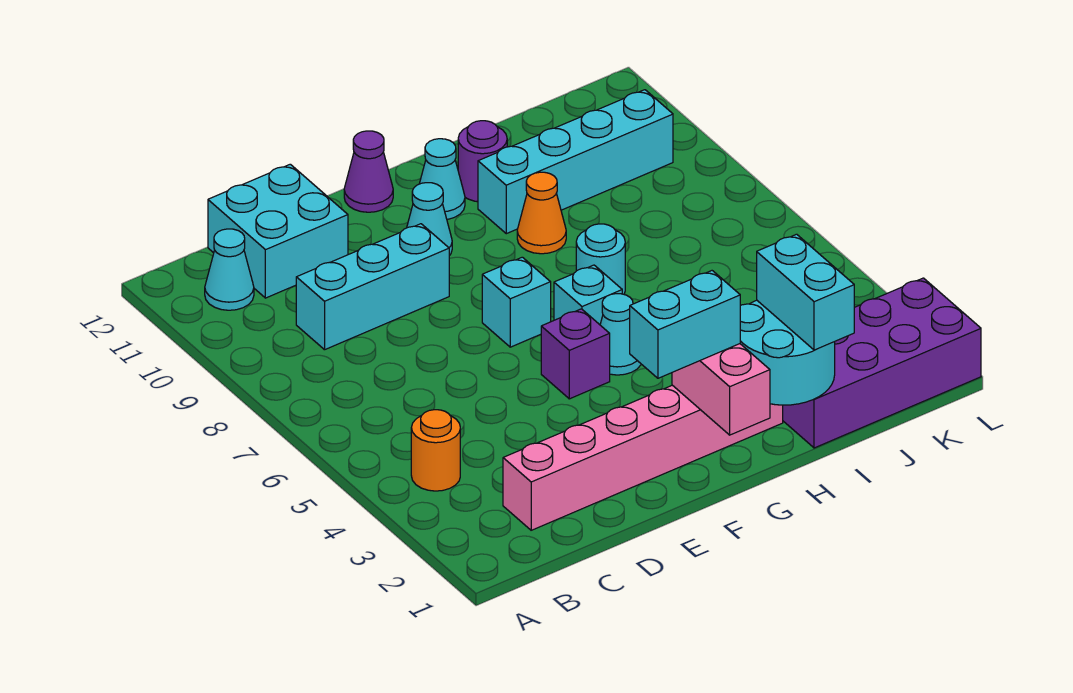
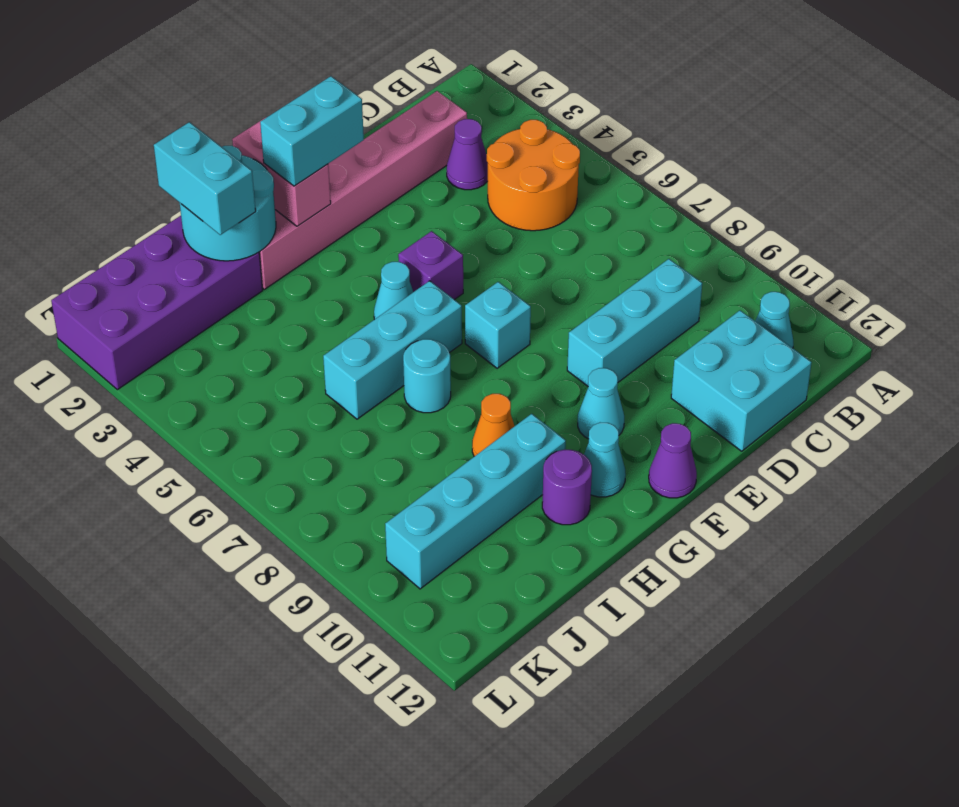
orange 1x1 round brick [411,410,460,491] -> orange 2x2 round brick [487,120,580,231]
none -> purple 1x1 cone [447,119,488,190]
cyan 1x1 brick [554,265,622,325] -> cyan 1x3 brick [323,281,462,419]

